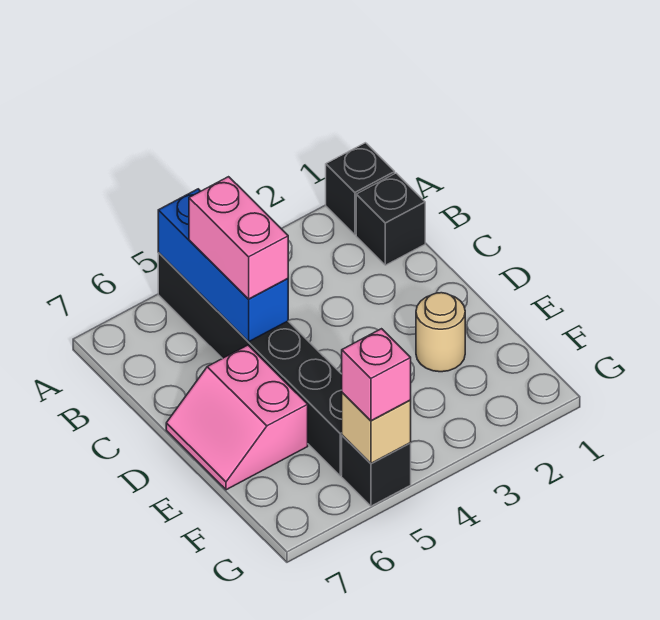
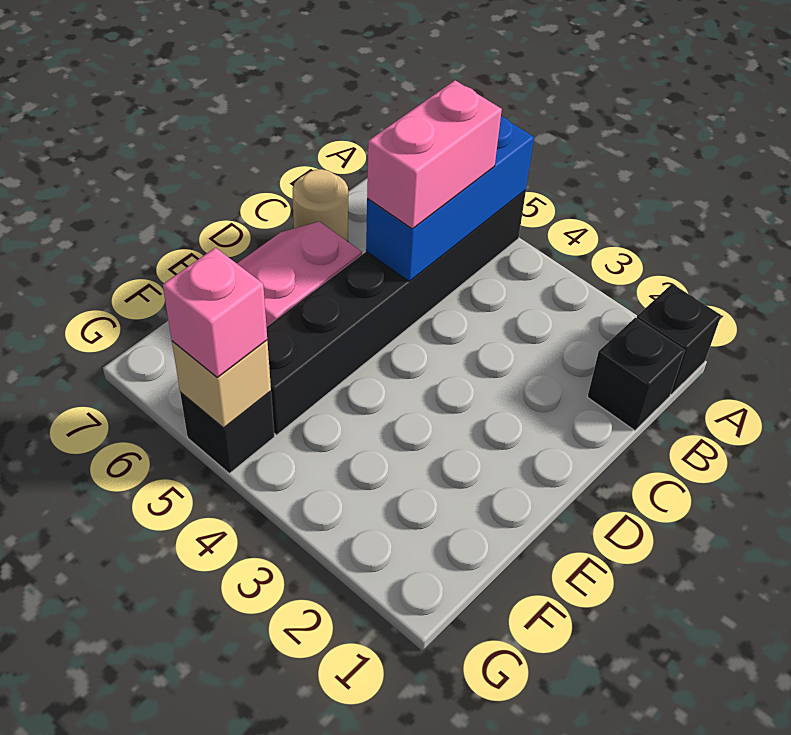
tan 1x1 round brick [416,293,465,372] -> tan 1x1 round brick moved to [293,169,348,241]

